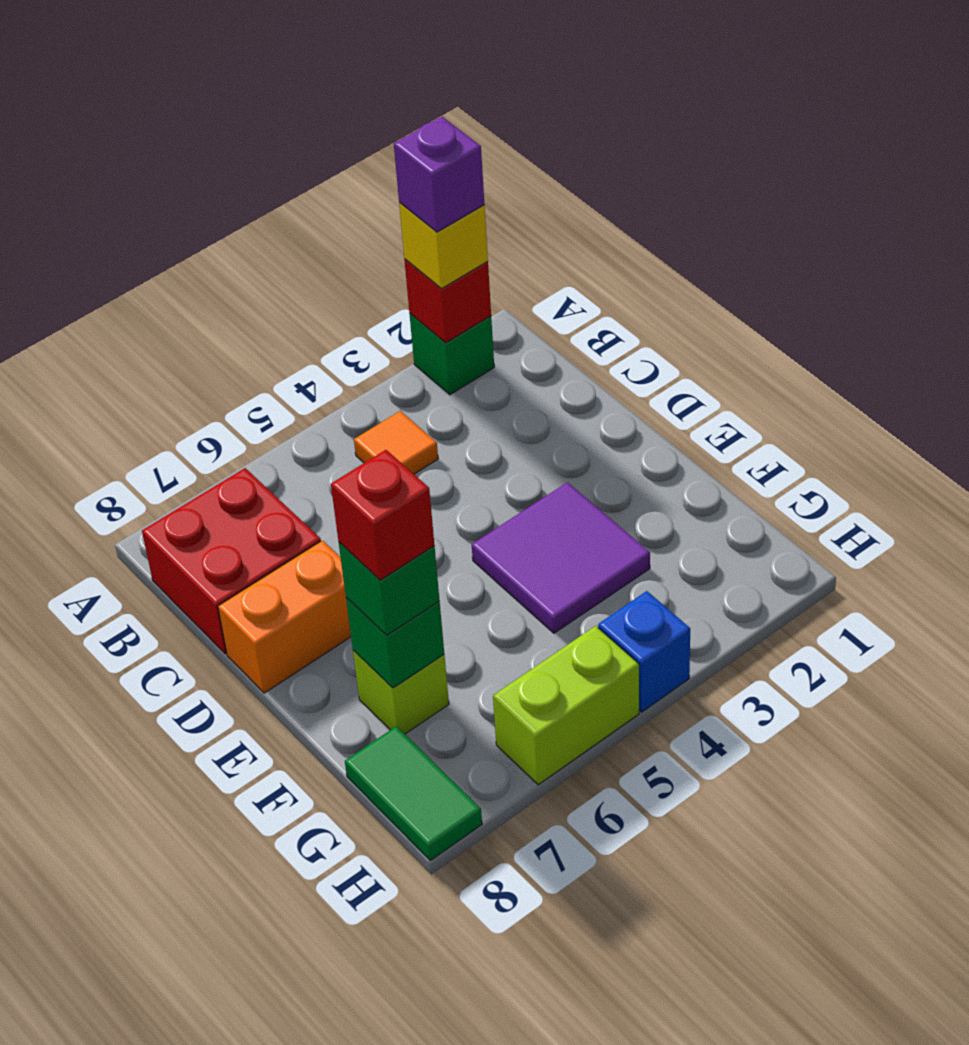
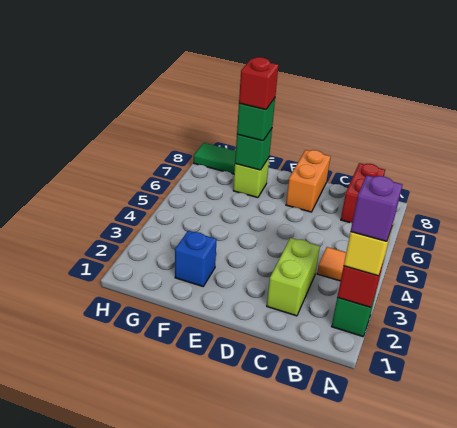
red 2x2 brick [142,468,321,654] -> red 1x2 brick [341,163,385,223]
purple 2x2 tile [472,482,650,633] -> none
blue 1x1 brick [598,591,690,712] -> blue 1x1 brick moved to [175,231,217,286]
lime 1x2 brick [493,626,639,785] -> lime 1x2 brick moved to [267,238,320,316]

